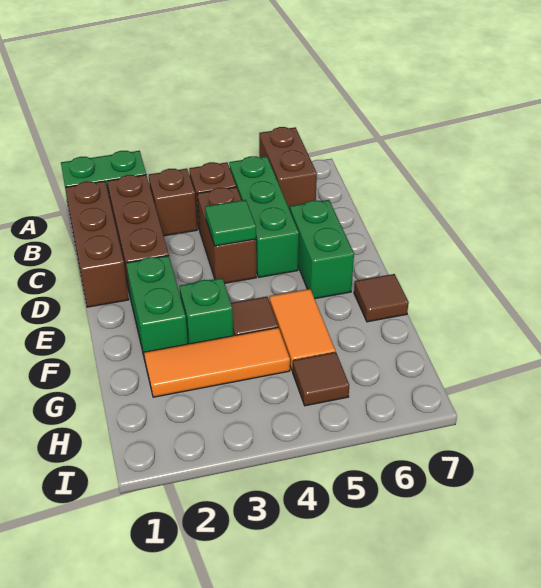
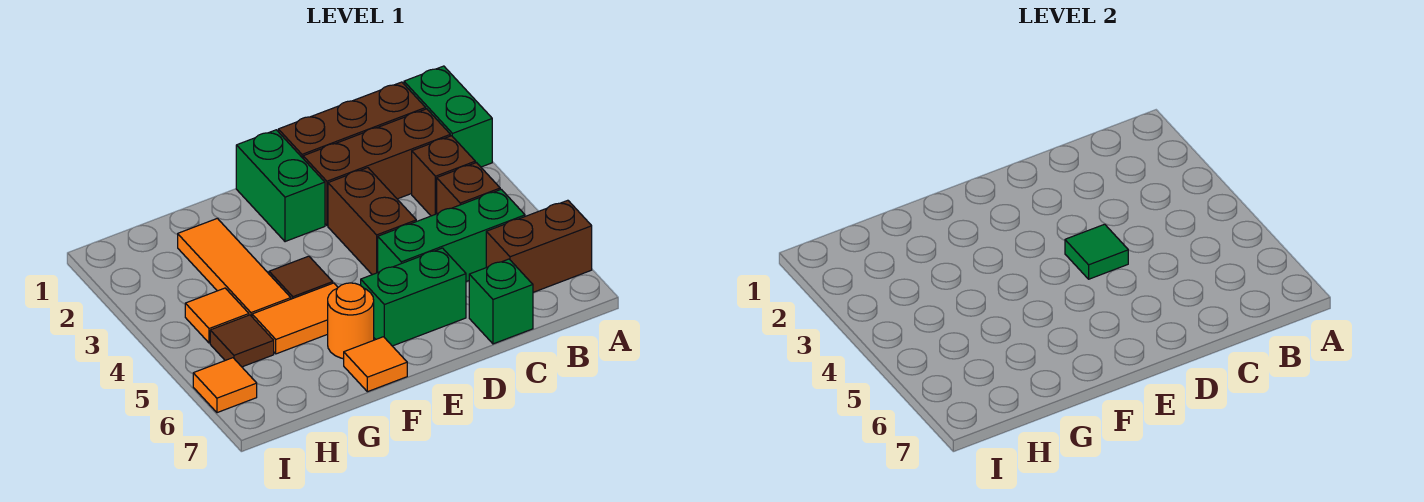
brown 1x2 brick [197,187,256,283] -> brown 1x2 brick turned to [328,168,416,275]
green 1x2 brick [126,256,188,359] -> green 1x2 brick turned to [236,130,325,242]
green 1x1 brick [180,278,233,344] -> green 1x1 brick moved to [469,259,533,344]
none -> orange 1x1 round brick [328,283,374,359]
brown 1x1 tile [354,274,409,322] -> orange 1x1 tile [344,337,407,392]
none -> orange 1x1 tile [185,288,249,343]
none -> orange 1x1 tile [193,358,257,413]

